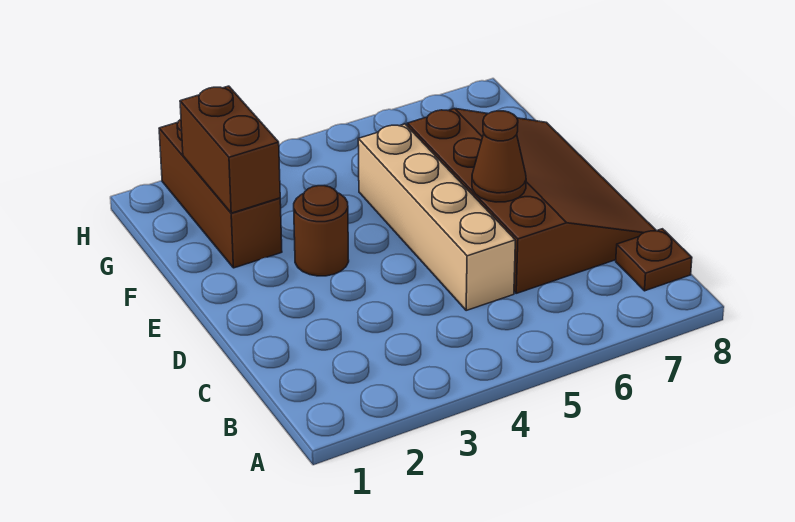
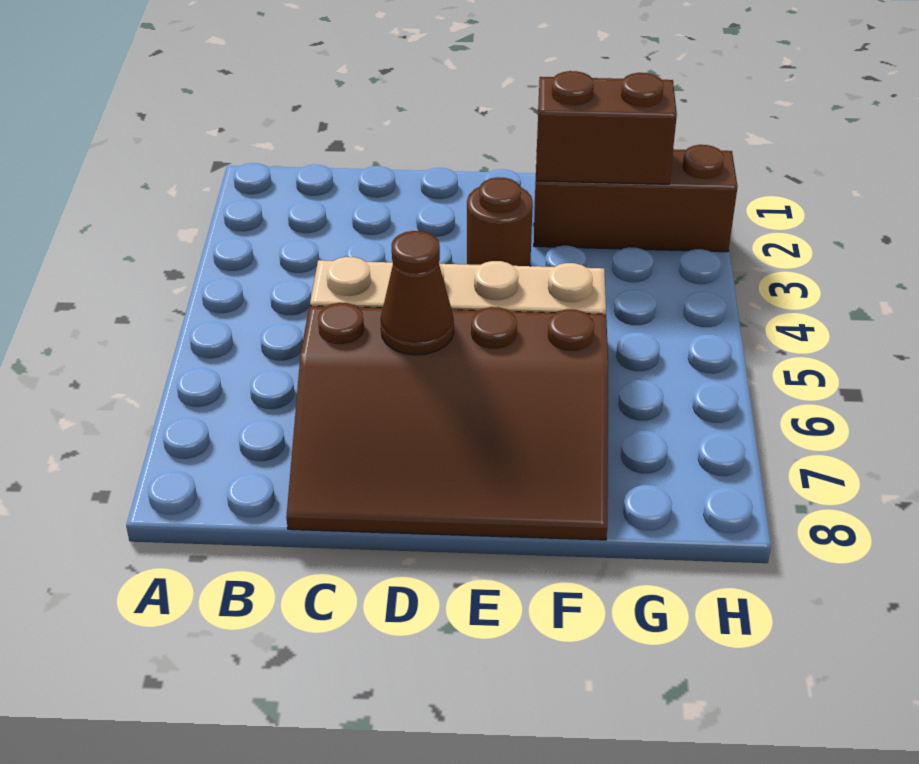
brown 1x1 plate [616,229,692,291] -> none

